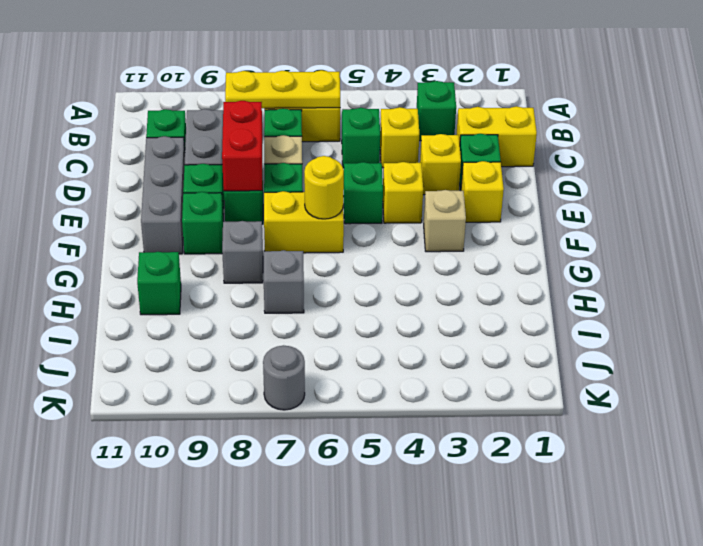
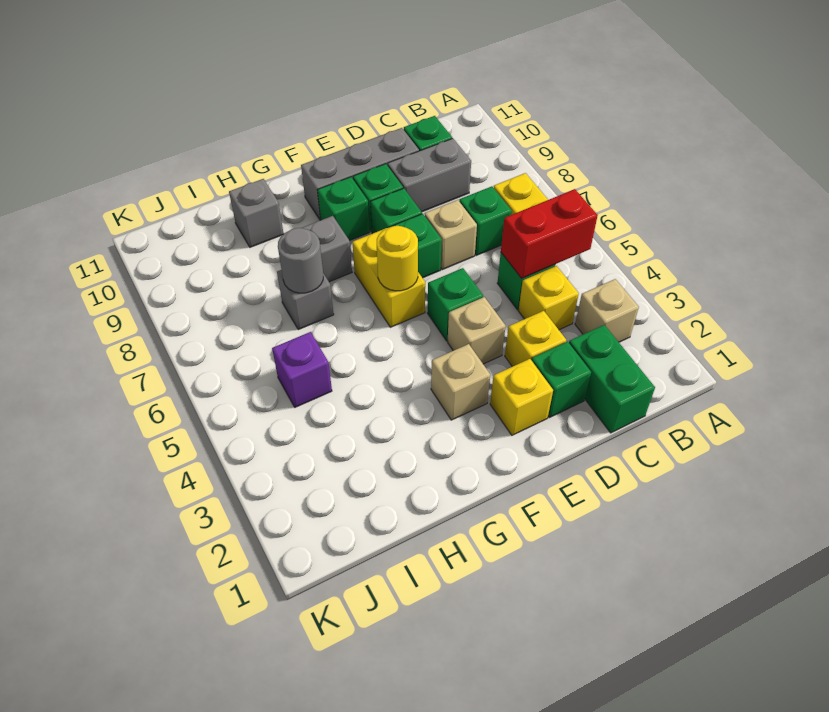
green 1x1 brick [417,81,456,141] -> tan 1x1 brick [575,279,639,342]
yellow 1x3 plate [225,70,340,108] -> none
yellow 1x2 brick [456,106,537,167] -> green 1x2 brick [569,325,655,433]
red 1x2 brick [222,101,263,191] -> red 1x2 brick moved to [501,189,598,278]
yellow 1x1 brick [383,162,423,223] -> tan 1x1 brick [448,297,506,364]
green 1x1 brick [137,252,181,315] -> grey 1x1 brick [229,179,284,247]
none -> purple 1x1 brick [272,332,332,407]
grey 1x1 round brick [263,345,305,410] -> grey 1x1 round brick moved to [278,228,323,293]

